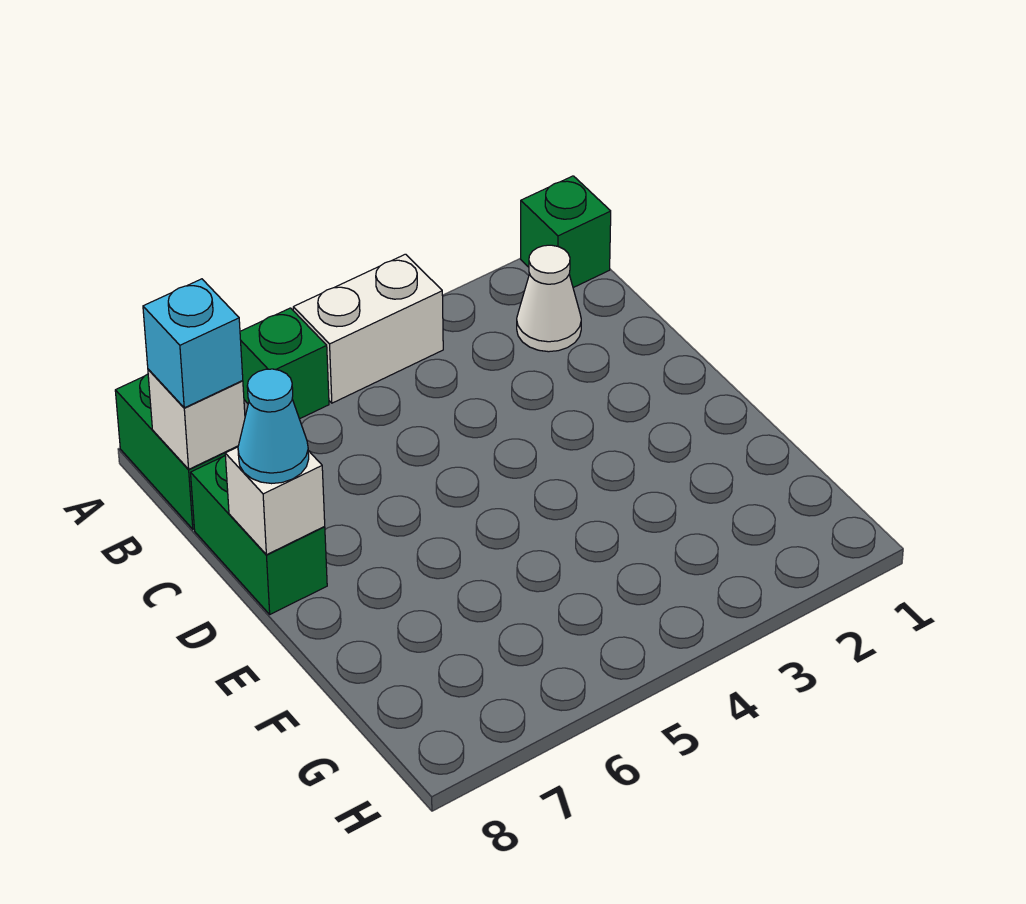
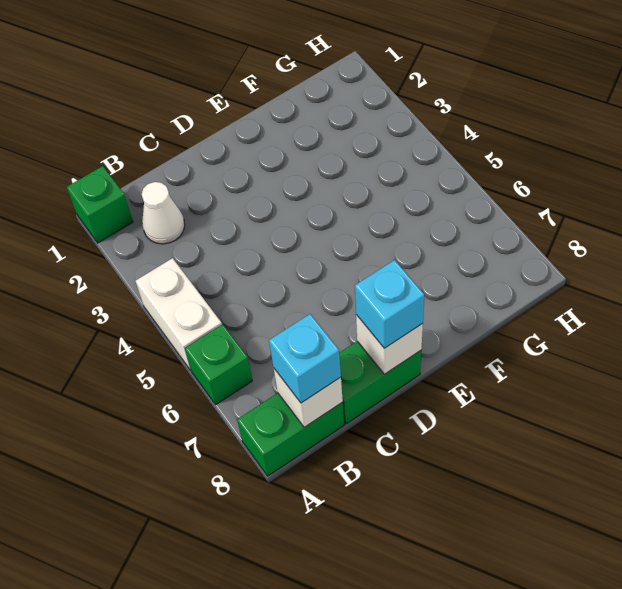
cyan 1x1 cone [238,369,309,484] -> cyan 1x1 brick [355,260,424,348]

